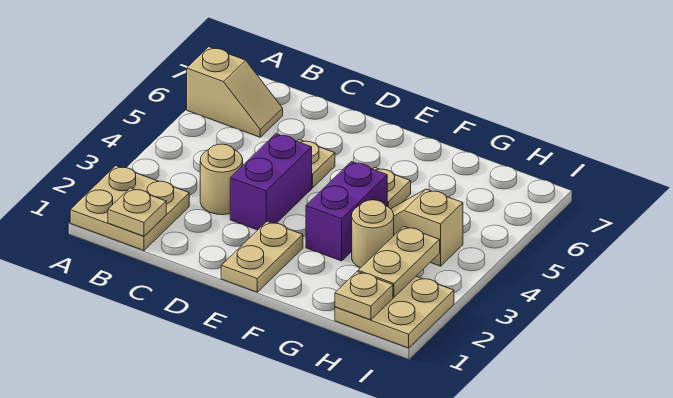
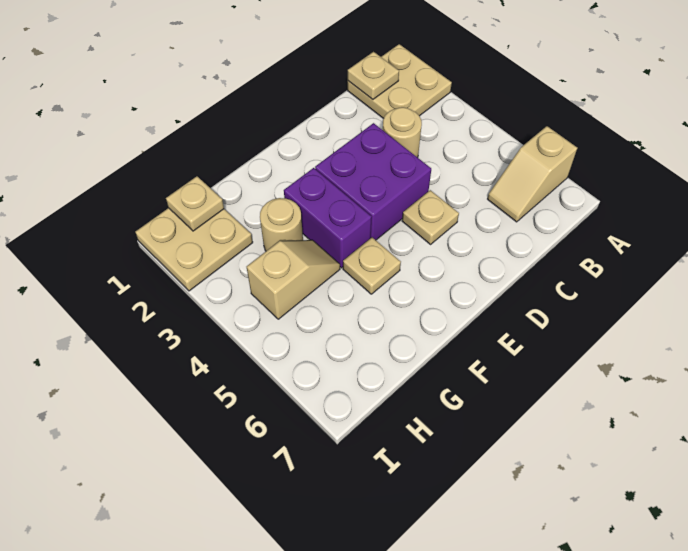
purple 1x2 brick [230,134,312,230] -> purple 2x2 brick [315,123,431,240]
tan 1x2 plate [221,221,303,292] -> none
tan 1x2 plate [358,226,440,297] -> none

